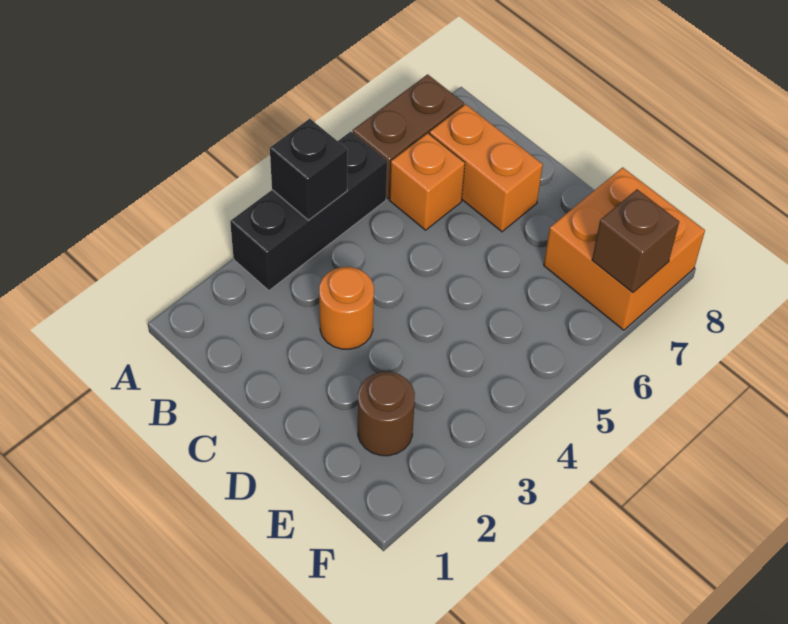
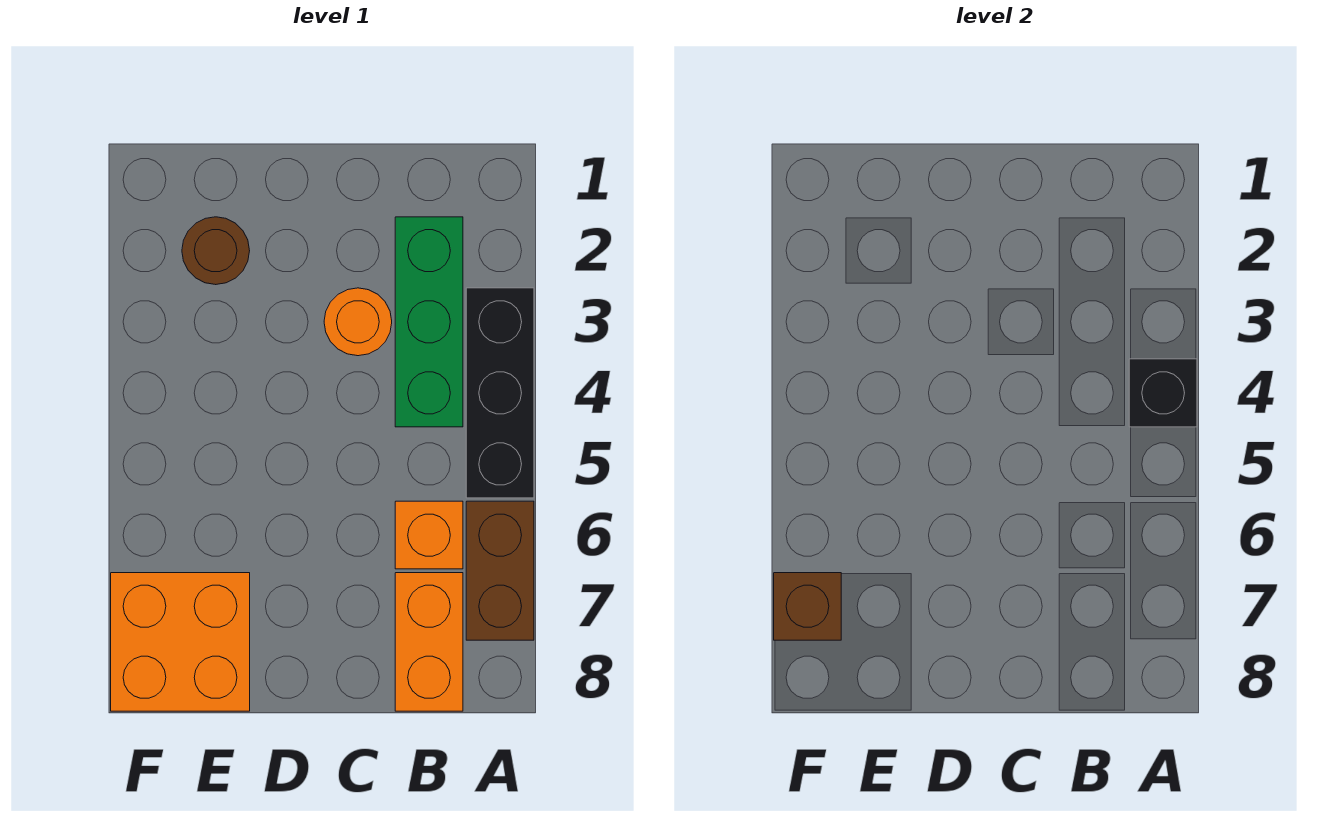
none -> green 1x3 brick [395,217,463,427]
orange 1x2 brick [430,104,543,232] -> orange 1x2 brick turned to [395,573,463,711]

